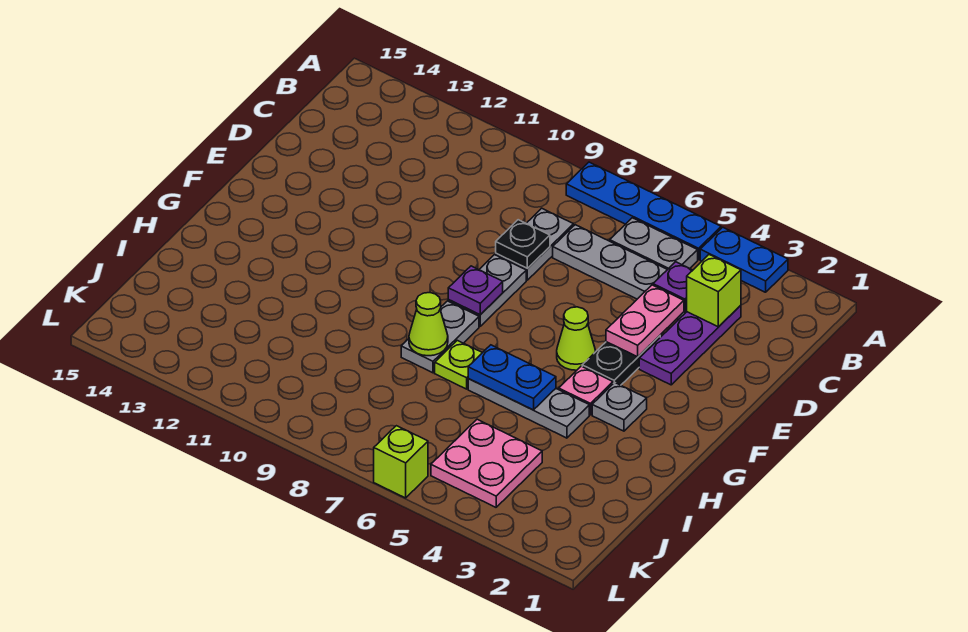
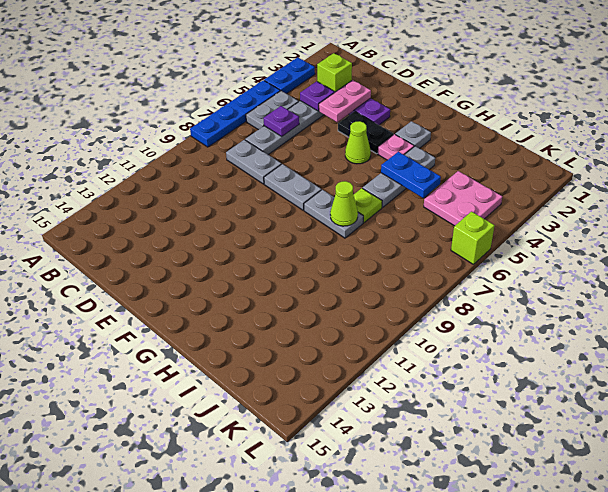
pink 1x2 plate [606,285,684,357] -> pink 1x2 plate turned to [319,80,371,122]
black 1x1 plate [496,220,550,269] -> none
purple 1x1 plate [448,266,503,315] -> purple 1x1 plate moved to [263,106,299,136]
blue 1x2 plate [468,345,556,410] -> blue 1x2 plate turned to [381,152,441,198]

